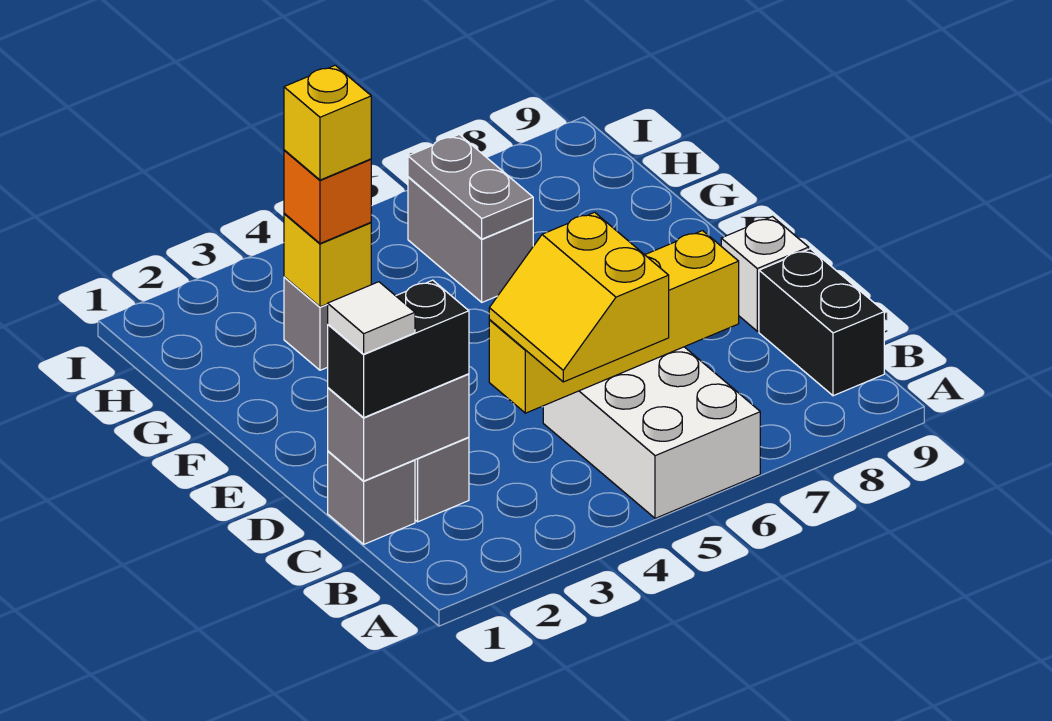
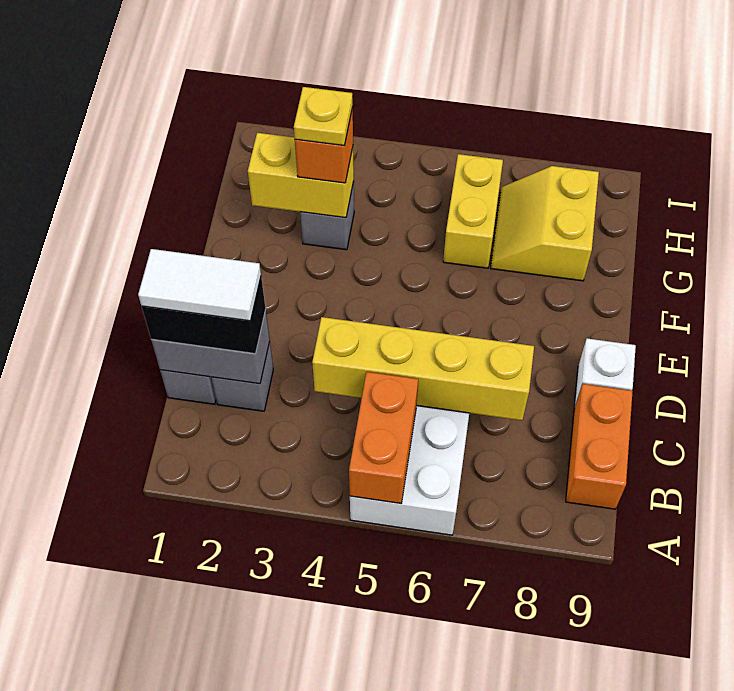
none -> orange 1x2 brick [349,372,418,504]
yellow 2x2 slope [489,212,669,382] -> yellow 2x2 slope moved to [491,166,599,281]
black 1x2 brick [759,249,884,396] -> orange 1x2 brick [566,384,633,509]
white 1x1 tile [328,282,415,354] -> white 1x2 tile [138,249,261,321]
yellow 1x1 brick [284,214,371,307] -> yellow 1x2 brick [248,133,354,218]
yellow 1x1 brick [284,65,371,180] -> yellow 1x1 plate [294,87,353,146]
grey 1x2 brick [408,177,533,302] -> yellow 1x2 brick [443,154,503,268]
grey 1x2 plate [408,135,533,239] -> none

